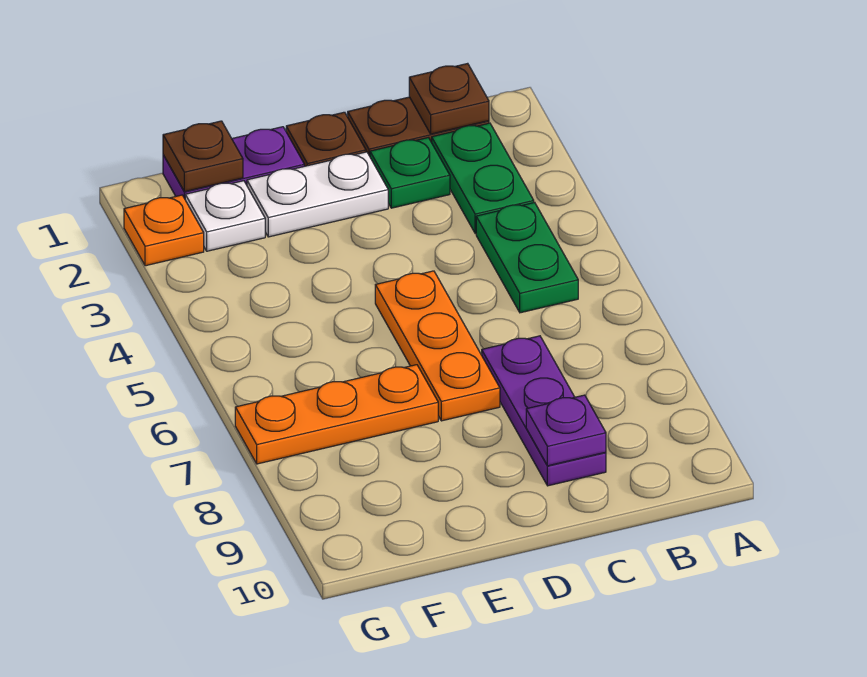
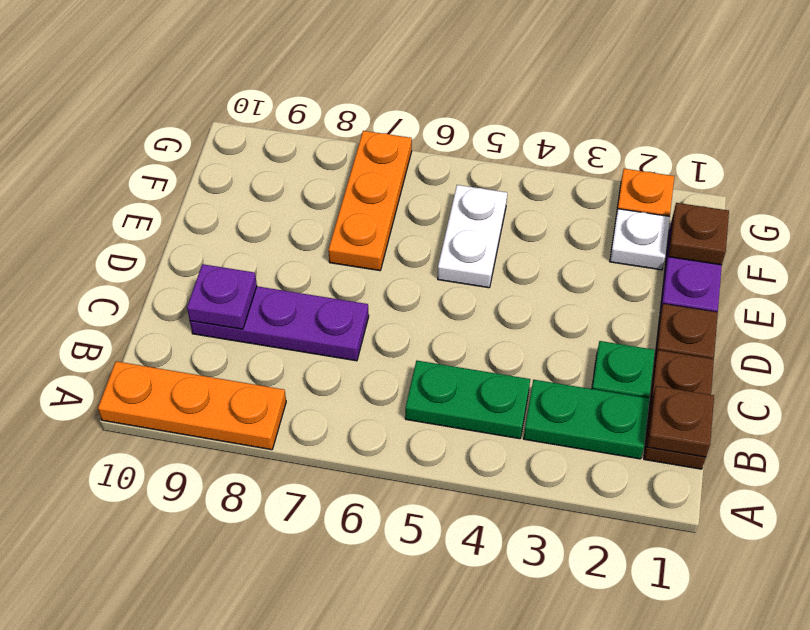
white 1x2 plate [247,152,388,237] -> white 1x2 plate moved to [438,185,507,288]
orange 1x3 plate [375,271,500,421] -> orange 1x3 plate moved to [98,361,286,450]

